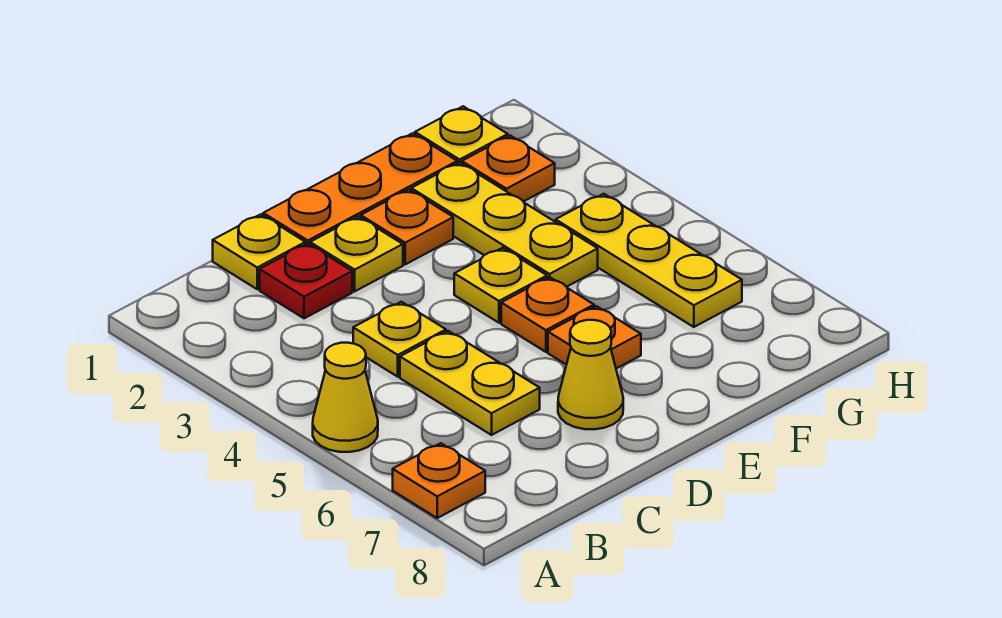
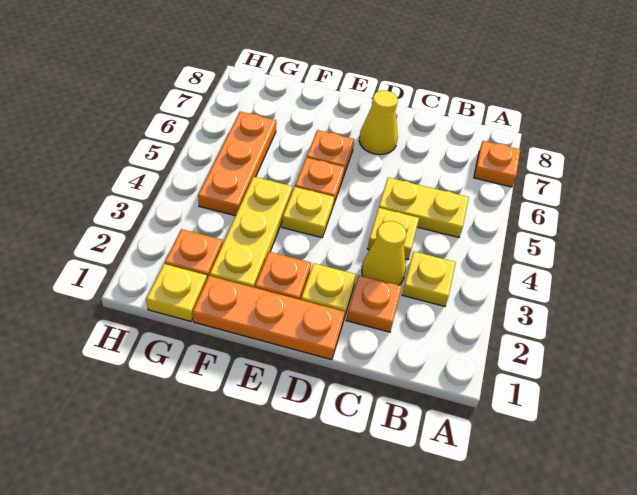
yellow 1x1 cone [313,343,378,452] -> yellow 1x1 cone moved to [362,221,406,285]
yellow 1x1 plate [213,214,305,289] -> yellow 1x1 plate moved to [402,251,456,306]
red 1x1 plate [260,243,352,318] -> orange 1x1 plate [346,275,402,332]
yellow 1x2 plate [400,331,540,435] -> yellow 1x2 plate turned to [379,178,469,238]
yellow 1x3 plate [556,194,742,327] -> orange 1x3 plate [198,112,276,216]

